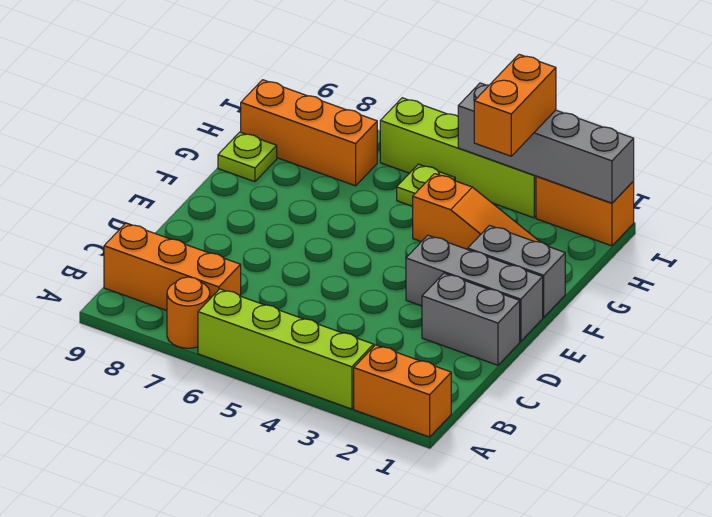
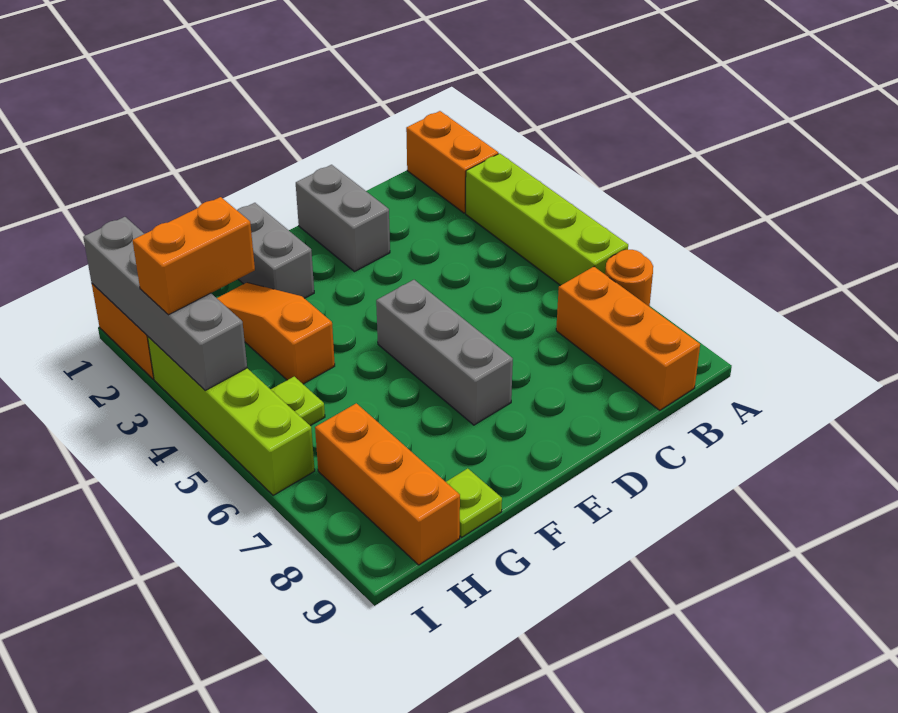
grey 1x3 brick [406,235,543,341] -> grey 1x3 brick moved to [376,280,513,425]

